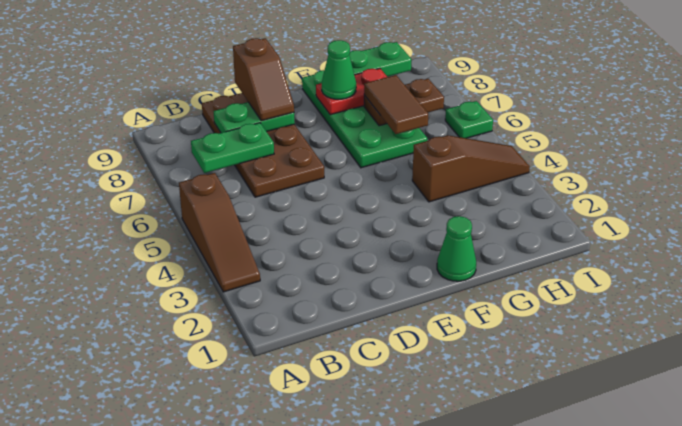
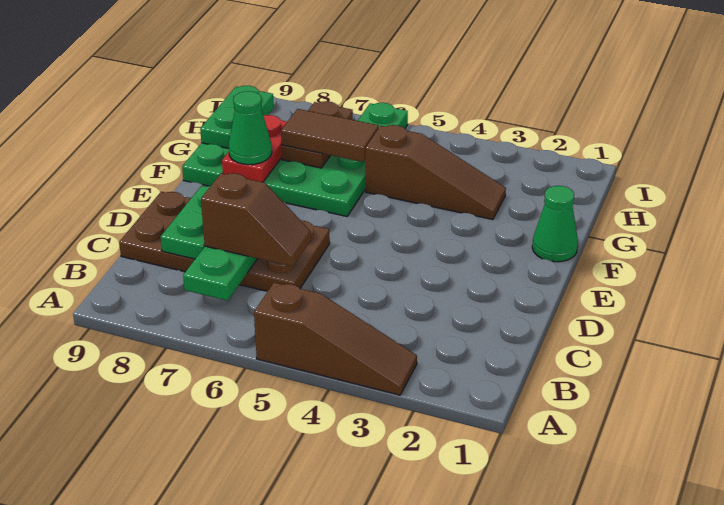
brown 1x2 slope [233,38,294,121] -> brown 1x2 slope moved to [201,173,311,267]
brown 1x3 slope [412,135,530,202] -> brown 1x3 slope turned to [366,125,506,220]

